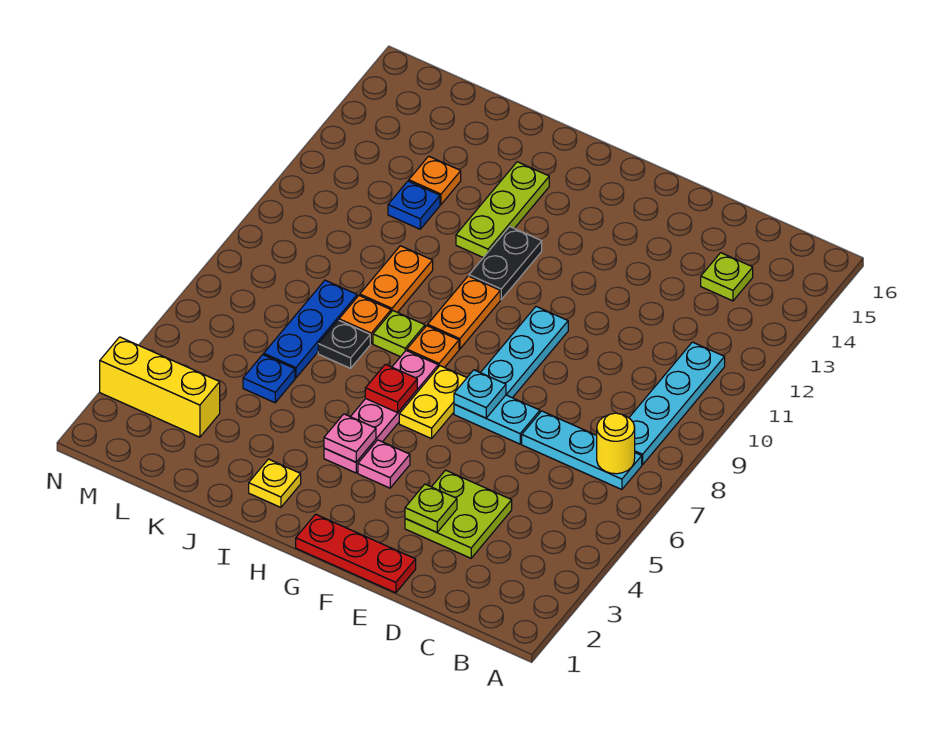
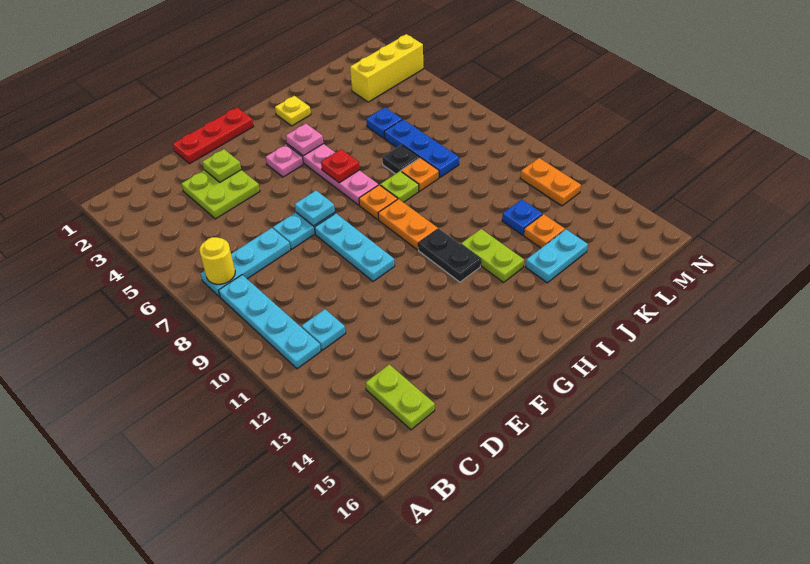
none -> cyan 1x1 plate [302,309,346,350]
lime 1x1 plate [701,253,753,301] -> lime 1x2 plate [366,364,435,430]
yellow 1x2 plate [399,366,467,439] -> none
lime 1x3 plate [456,162,549,258] -> lime 1x2 plate [461,229,524,282]
orange 1x2 plate [360,246,433,312] -> orange 1x2 plate moved to [520,158,581,206]
none -> cyan 1x2 plate [526,229,588,283]

